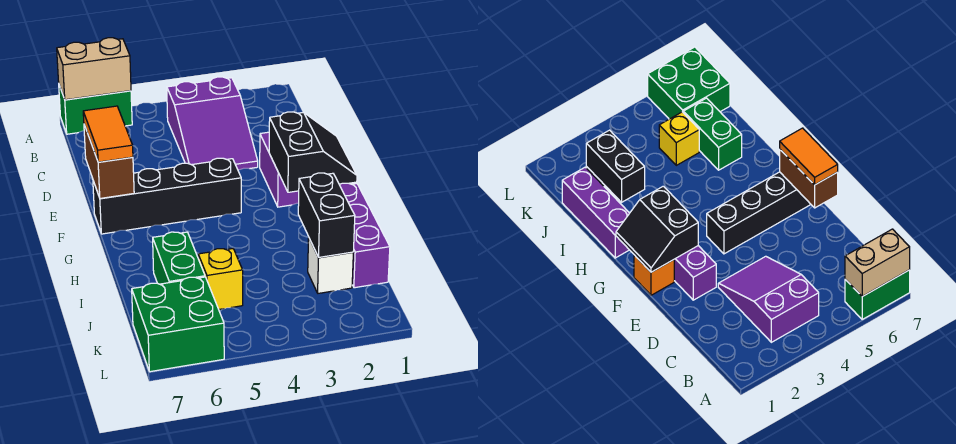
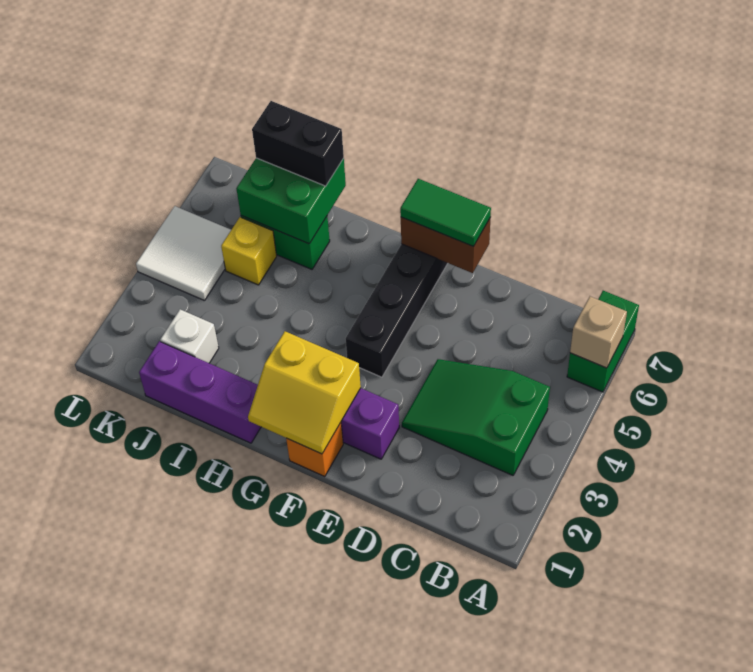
tan 1x2 brick [57,38,131,100] -> tan 1x1 brick [570,296,627,368]
purple 2x3 slope [167,77,258,170] -> green 2x3 slope [402,359,550,475]
orange 1x2 tile [83,106,133,162] -> green 1x2 tile [400,179,491,247]
black 2x2 slope [269,112,357,192] -> yellow 2x2 slope [248,331,361,454]
black 1x2 brick [298,173,355,257] -> black 1x2 brick moved to [252,101,344,186]
none -> white 2x2 tile [136,206,231,301]
green 2x2 brick [132,277,224,372] -> green 2x2 brick moved to [236,158,346,244]

